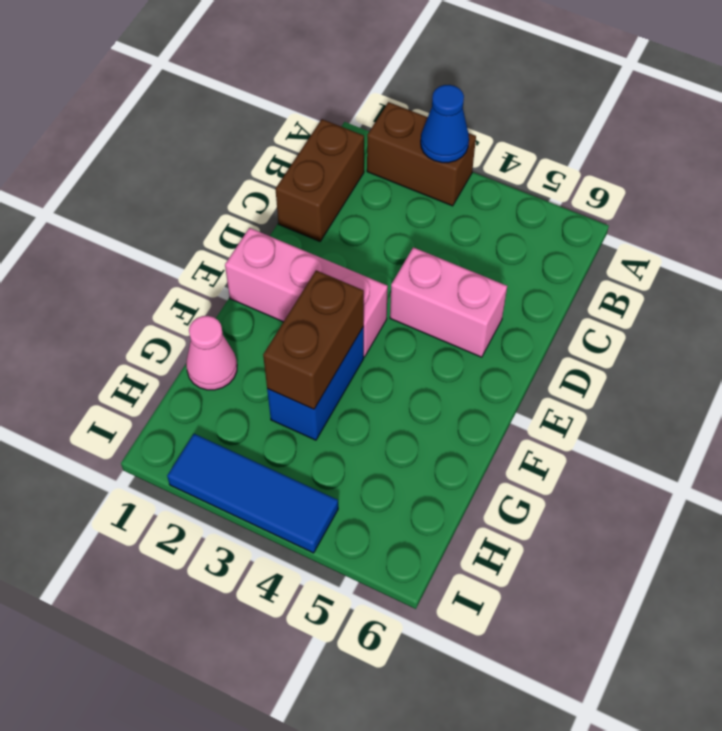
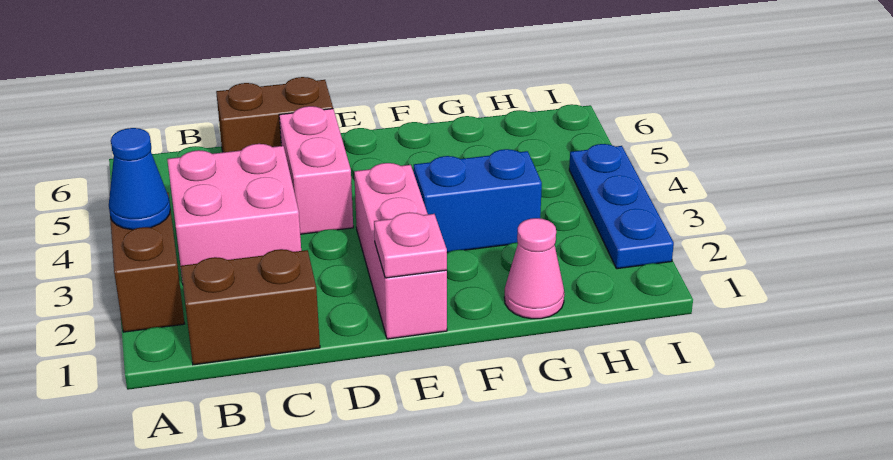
none -> pink 2x2 brick [167,144,301,282]
none -> pink 1x1 plate [374,212,447,278]
brown 1x2 brick [263,270,364,409] -> brown 1x2 brick moved to [216,77,333,152]
blue 1x3 tile [167,434,338,553] -> blue 1x3 plate [569,144,674,269]

